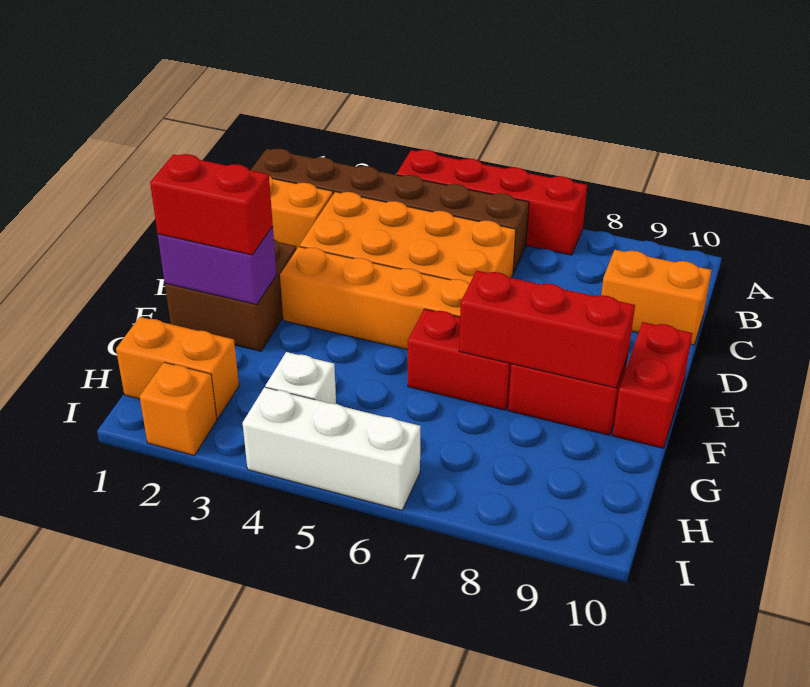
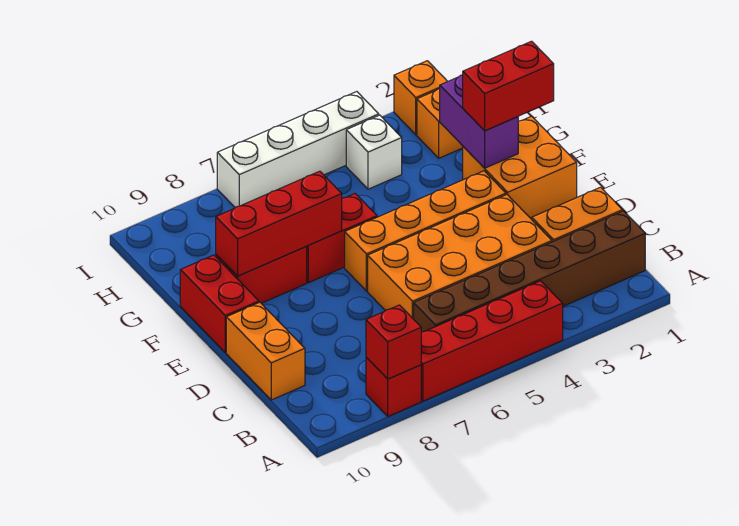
none -> red 1x1 brick [366,357,421,416]
none -> red 1x1 brick [366,305,421,379]
orange 1x2 brick [601,250,712,345] -> orange 1x2 brick turned to [226,302,305,400]
brown 2x2 brick [165,239,297,351] -> orange 2x2 brick [463,116,577,219]
purple 1x2 brick [158,226,277,305] -> purple 1x2 brick turned to [440,75,518,168]
white 1x3 brick [243,387,421,510] -> white 1x4 brick [217,92,379,208]

